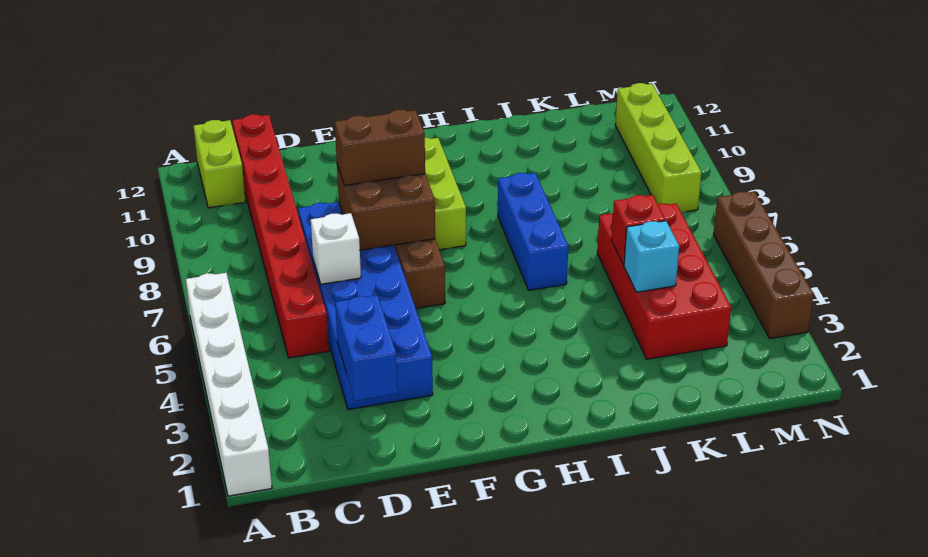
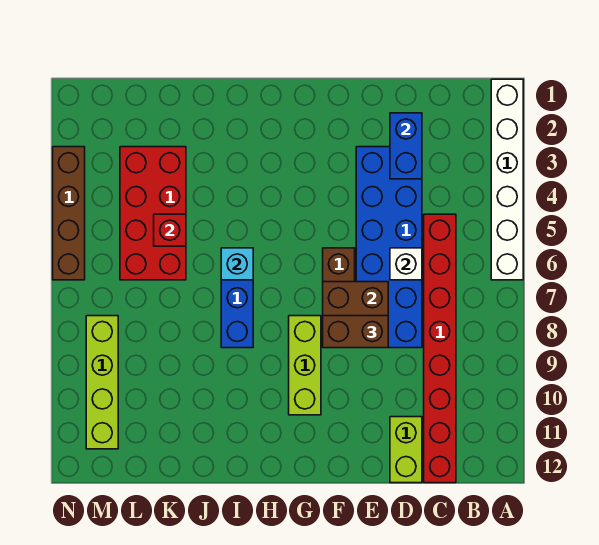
lime 1x2 brick [194,120,246,208] -> lime 1x2 brick moved to [390,417,422,483]
cyan 1x1 brick [624,221,679,292] -> cyan 1x1 brick moved to [221,248,253,280]

